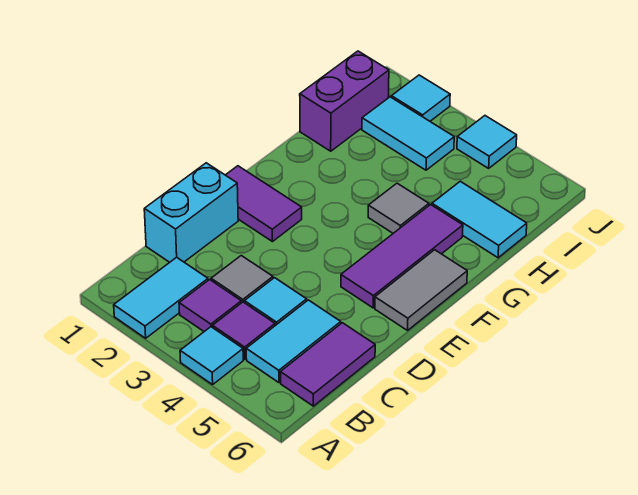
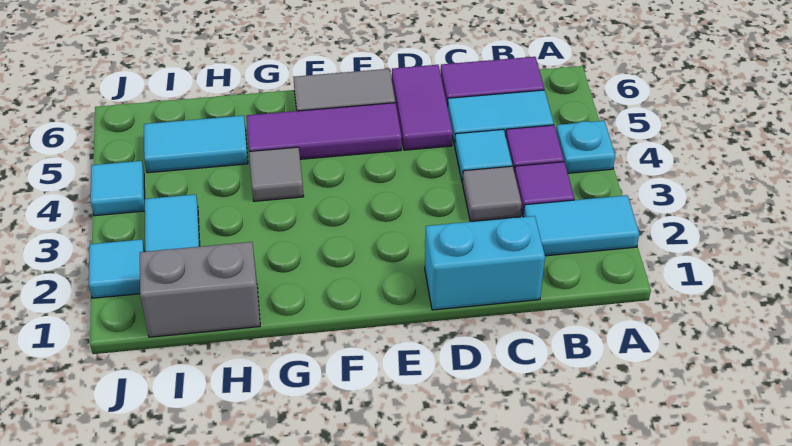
cyan 1x1 tile [180,327,243,385] -> cyan 1x1 plate [556,121,615,173]
purple 1x2 tile [226,166,302,242] -> purple 1x2 tile moved to [392,65,453,150]
purple 1x2 brick [300,51,389,151] -> grey 1x2 brick [140,242,260,337]
cyan 1x2 tile [432,181,527,258] -> cyan 1x2 tile turned to [144,116,248,173]

